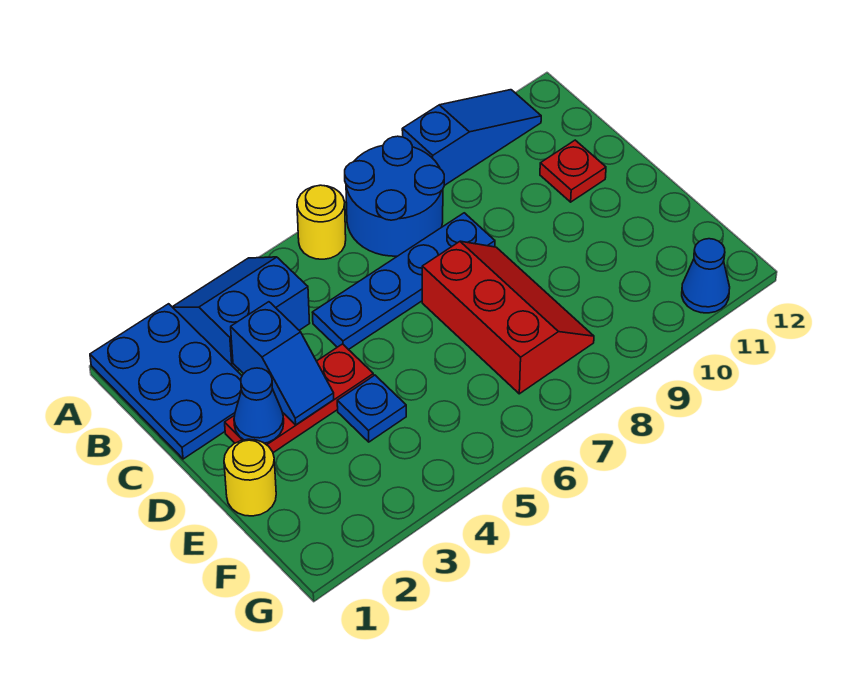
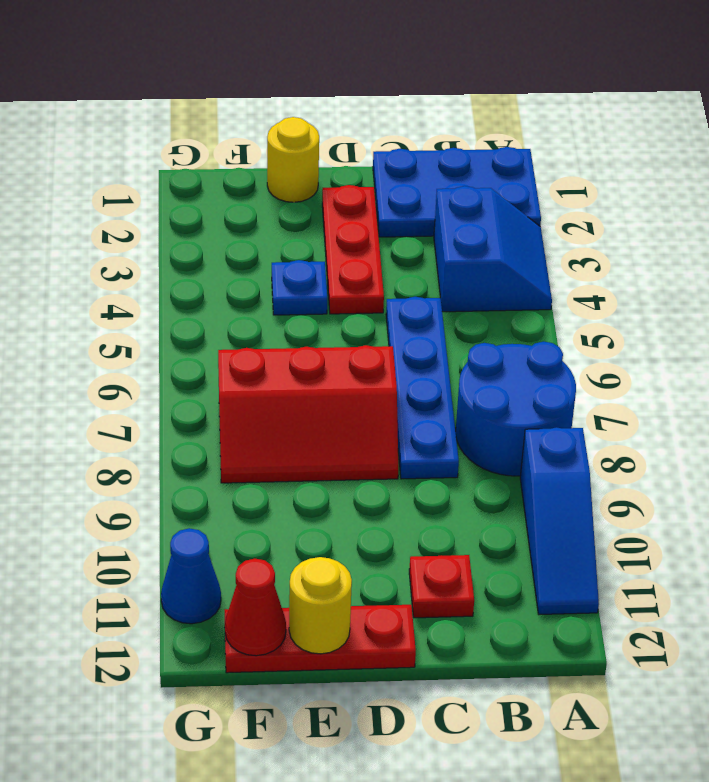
yellow 1x1 round brick [297,185,346,259] -> yellow 1x1 round brick moved to [289,557,352,654]
blue 1x2 slope [231,302,334,425] -> none
blue 1x1 cone [234,368,284,443] -> none
none -> red 1x3 plate [225,605,416,673]
none -> red 1x1 cone [225,559,286,656]

